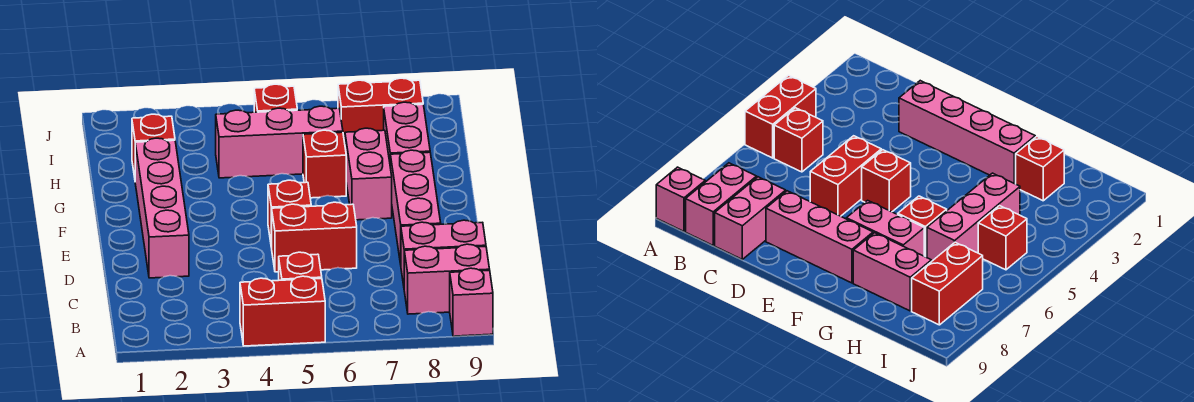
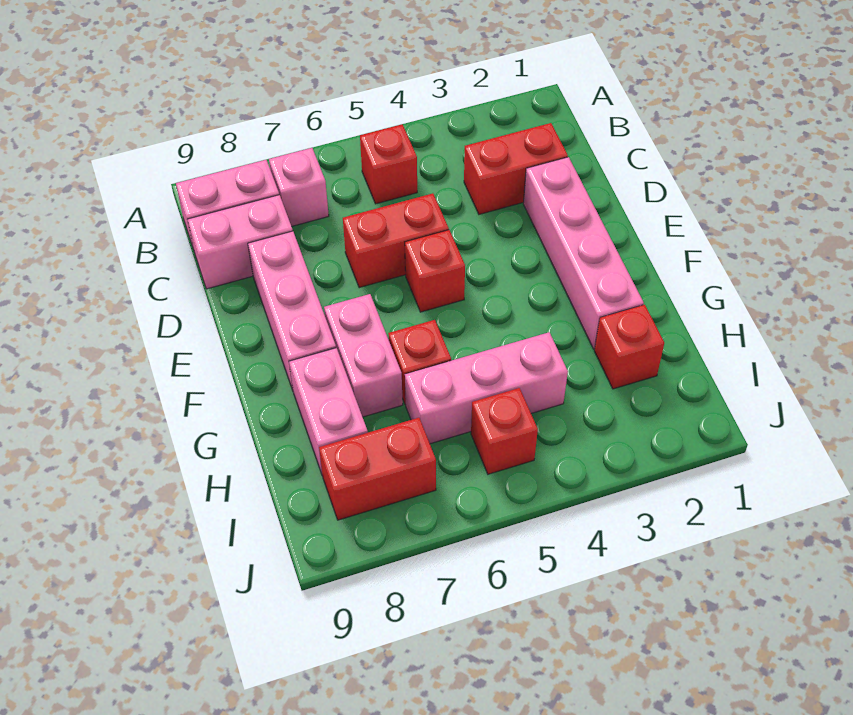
red 1x2 brick [240,276,325,346] -> red 1x2 brick moved to [464,123,568,214]
pink 1x1 brick [450,268,493,336] -> pink 1x1 brick moved to [269,148,329,226]

